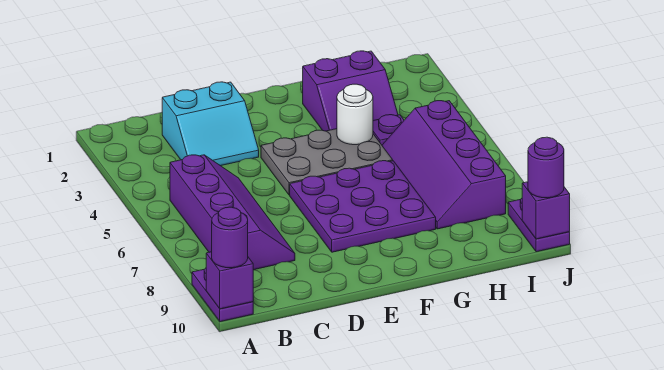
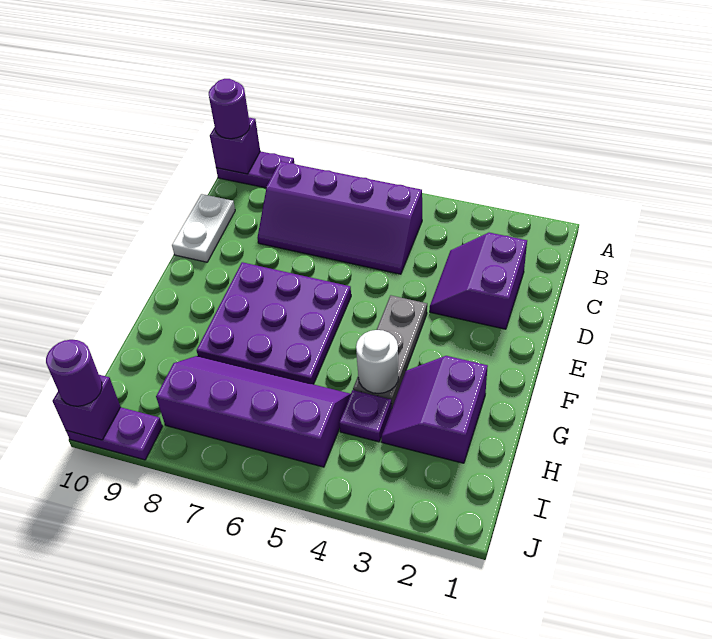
cyan 2x2 slope [162,82,259,166] -> purple 2x2 slope [430,233,527,329]
none -> white 1x2 plate [172,194,235,262]
grey 2x3 plate [261,129,393,195] -> grey 1x3 plate [353,295,427,406]

